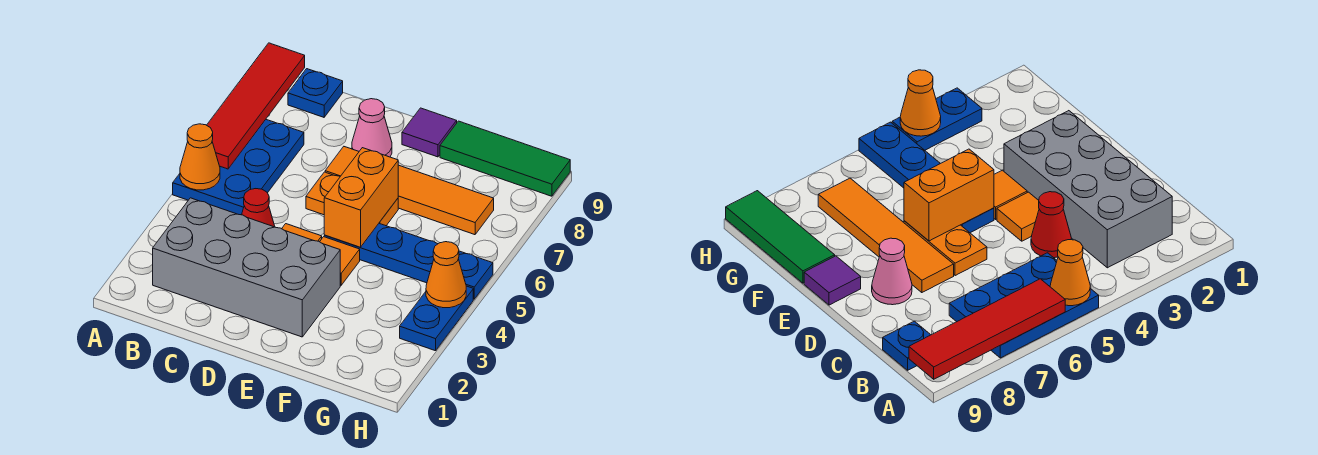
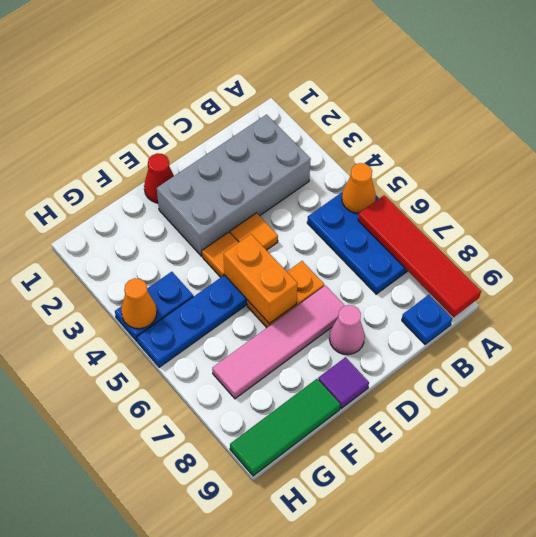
red 1x1 cone [242,189,275,227] -> red 1x1 cone moved to [144,153,174,203]
orange 1x4 tile [325,147,494,235] -> pink 1x4 tile [212,286,345,399]
blue 1x2 plate [400,286,473,351] -> blue 1x2 plate turned to [115,272,193,341]

